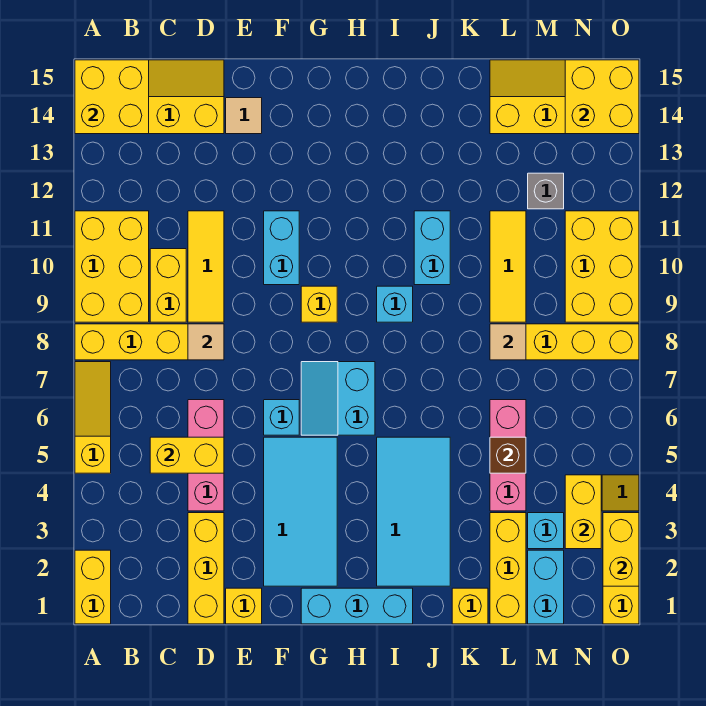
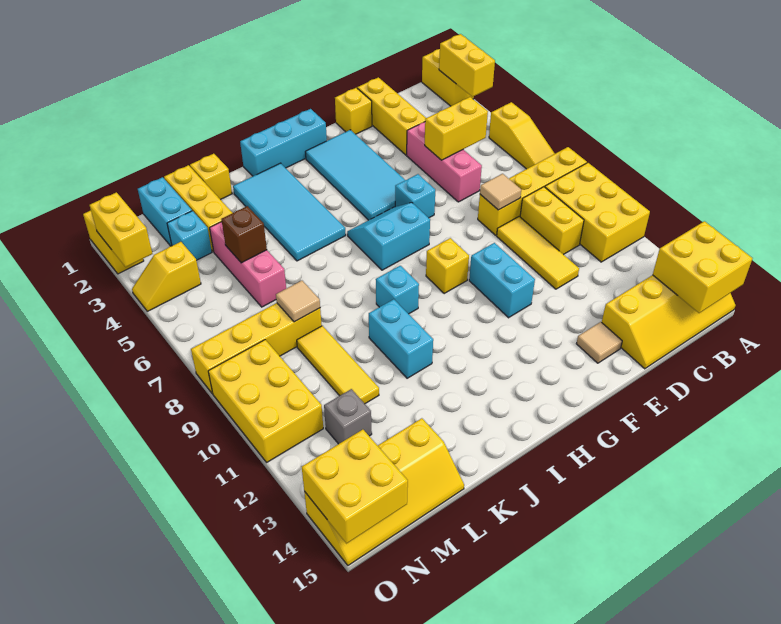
cyan 2x2 slope [301,362,375,435] -> cyan 2x2 slope turned to [347,203,430,270]
yellow 1x2 brick [565,475,601,549] -> yellow 1x2 brick moved to [439,34,495,97]

